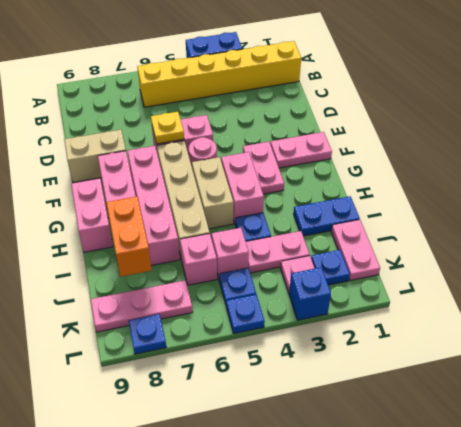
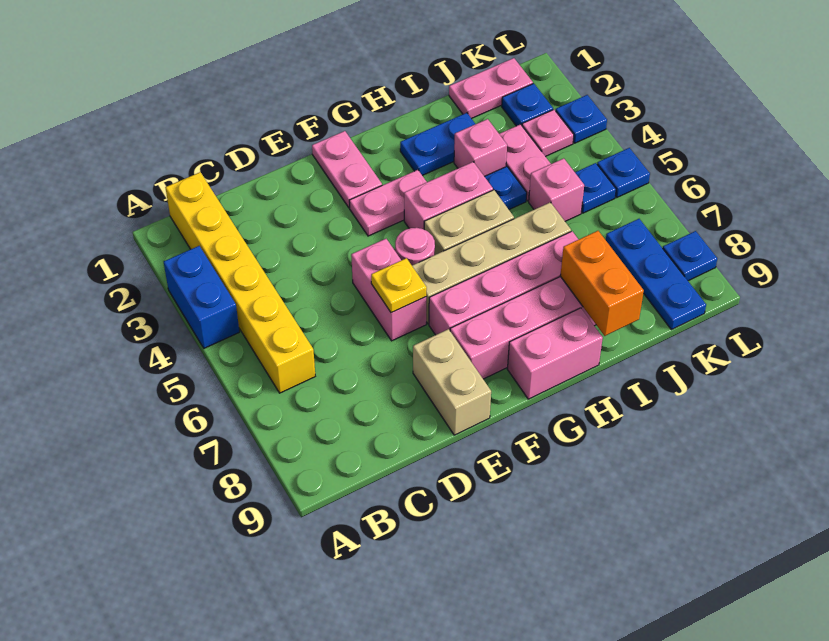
blue 1x2 plate [294,196,360,236] -> blue 1x2 plate turned to [400,113,475,175]
orange 1x2 brick [106,196,152,277] -> orange 1x2 brick turned to [560,231,644,336]
pink 1x1 brick [180,234,217,285] -> pink 1x1 brick moved to [454,119,507,176]
pink 1x3 plate [91,280,192,332] -> blue 1x3 plate [606,219,706,330]
blue 1x1 brick [289,267,331,320] -> blue 1x1 plate [556,95,607,143]

